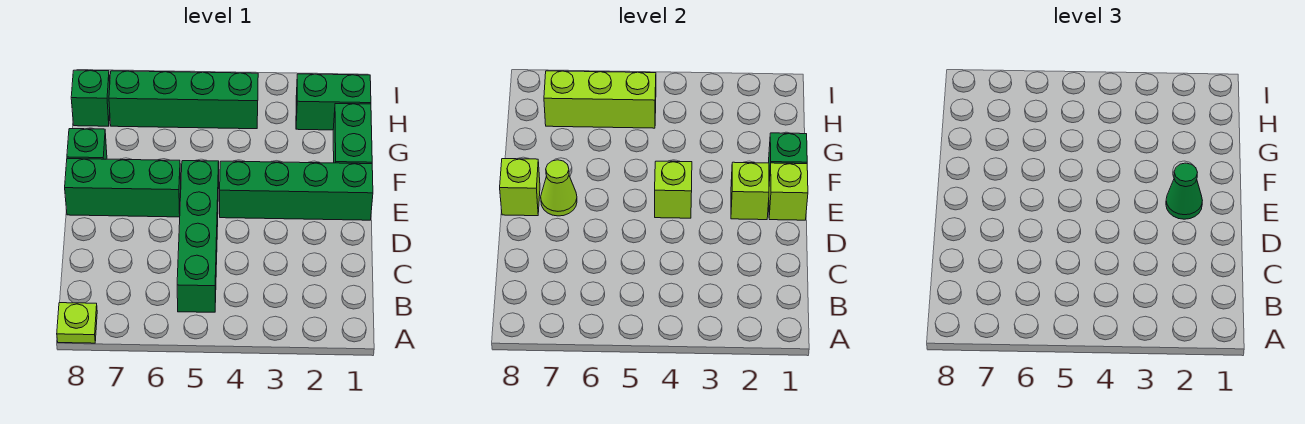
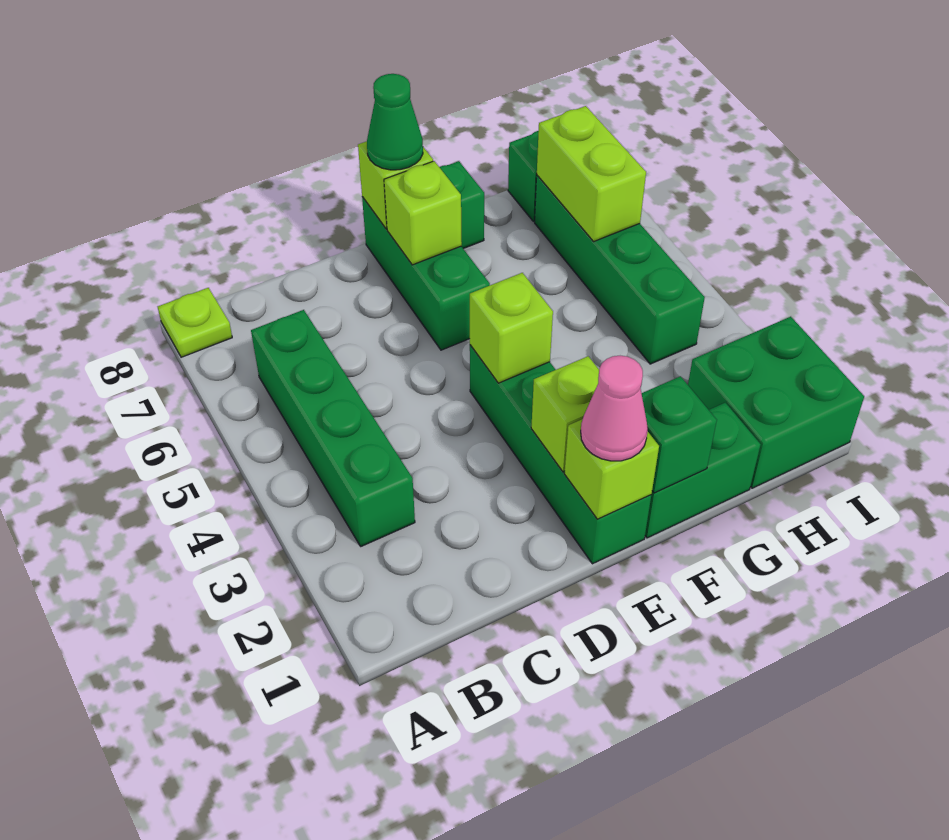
green 1x4 brick [177,161,219,312] -> green 1x4 brick turned to [251,310,415,546]
none -> pink 1x1 cone [581,356,648,461]
green 1x1 cone [1166,163,1202,219] -> green 1x1 cone moved to [367,74,423,170]
lime 1x1 cone [541,160,577,216] -> lime 1x1 brick [384,161,462,265]
green 1x2 brick [296,74,371,130] -> green 2x2 brick [688,317,864,488]
lime 1x3 brick [544,71,656,128] -> lime 1x2 brick [537,106,646,241]

